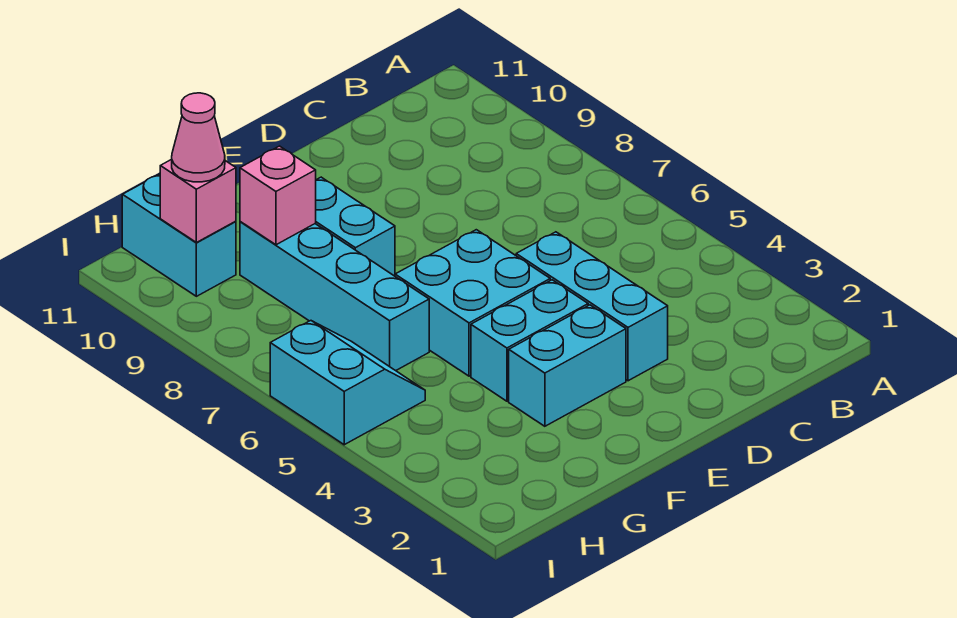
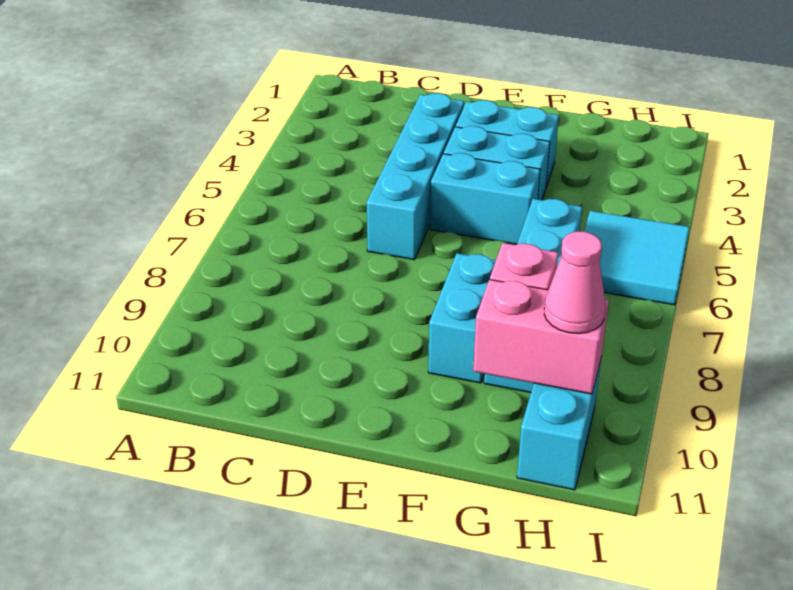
cyan 1x3 brick [516,232,668,381] -> cyan 1x4 brick [367,93,464,260]
cyan 2x2 brick [395,230,550,376] -> cyan 1x2 brick [430,153,540,244]
cyan 2x2 slope [270,321,425,445] -> cyan 2x2 tile [584,211,690,305]
pink 1x1 brick [160,159,236,243] -> pink 1x2 brick [473,280,609,394]

